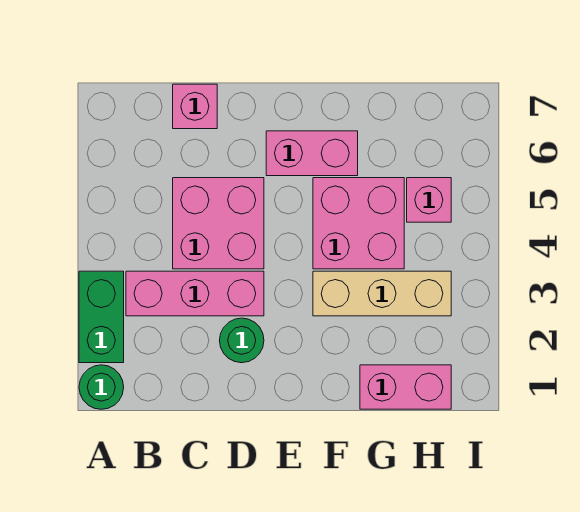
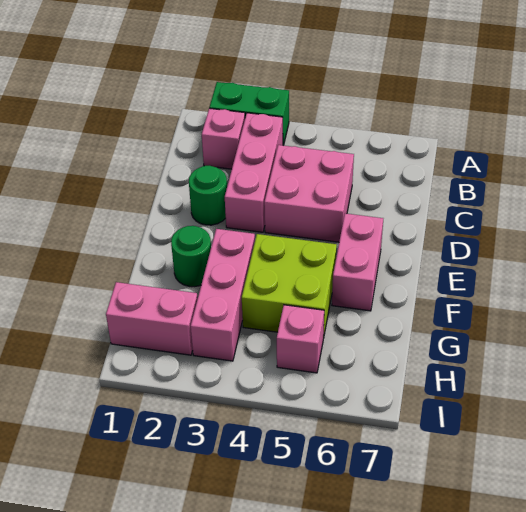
green 1x1 round brick [79,365,124,409] -> green 1x1 round brick moved to [171,226,211,287]
pink 1x1 brick [173,84,217,129] -> pink 1x1 brick moved to [202,108,245,169]
tan 1x3 brick [313,271,451,316] -> pink 1x3 brick [191,229,255,361]
pink 2x2 brick [313,178,404,269] -> lime 2x2 brick [242,234,337,338]
pink 1x2 brick [360,365,451,409] -> pink 1x2 brick turned to [106,282,198,355]

